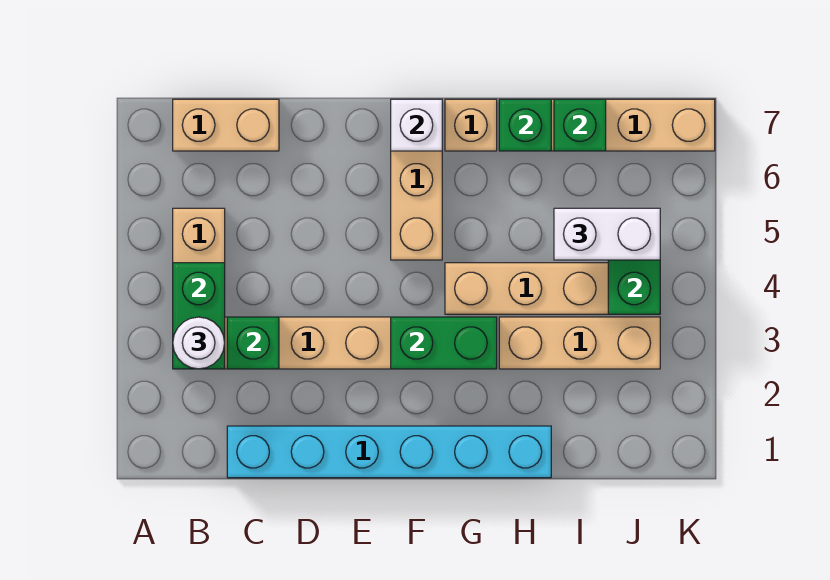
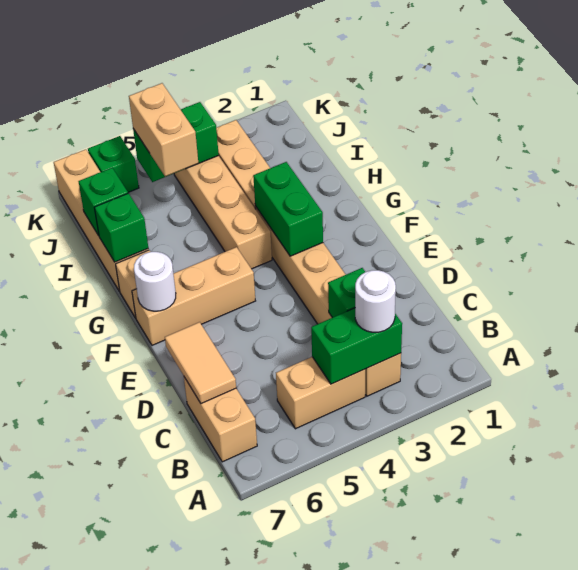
cyan 1x6 brick [227,426,551,478] -> none
none -> tan 1x2 tile [165,322,236,404]
white 1x1 brick [391,99,442,151] -> white 1x1 round brick [134,252,176,311]
white 1x2 brick [554,208,660,260] -> tan 1x2 brick [129,83,198,176]
none -> green 1x1 brick [88,136,139,192]

